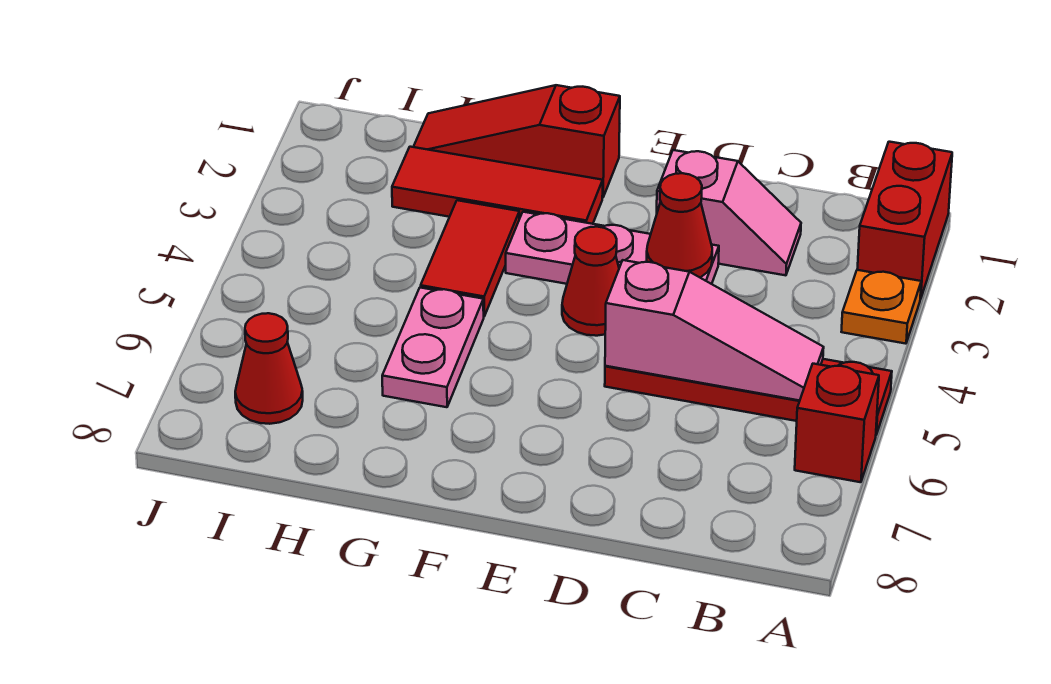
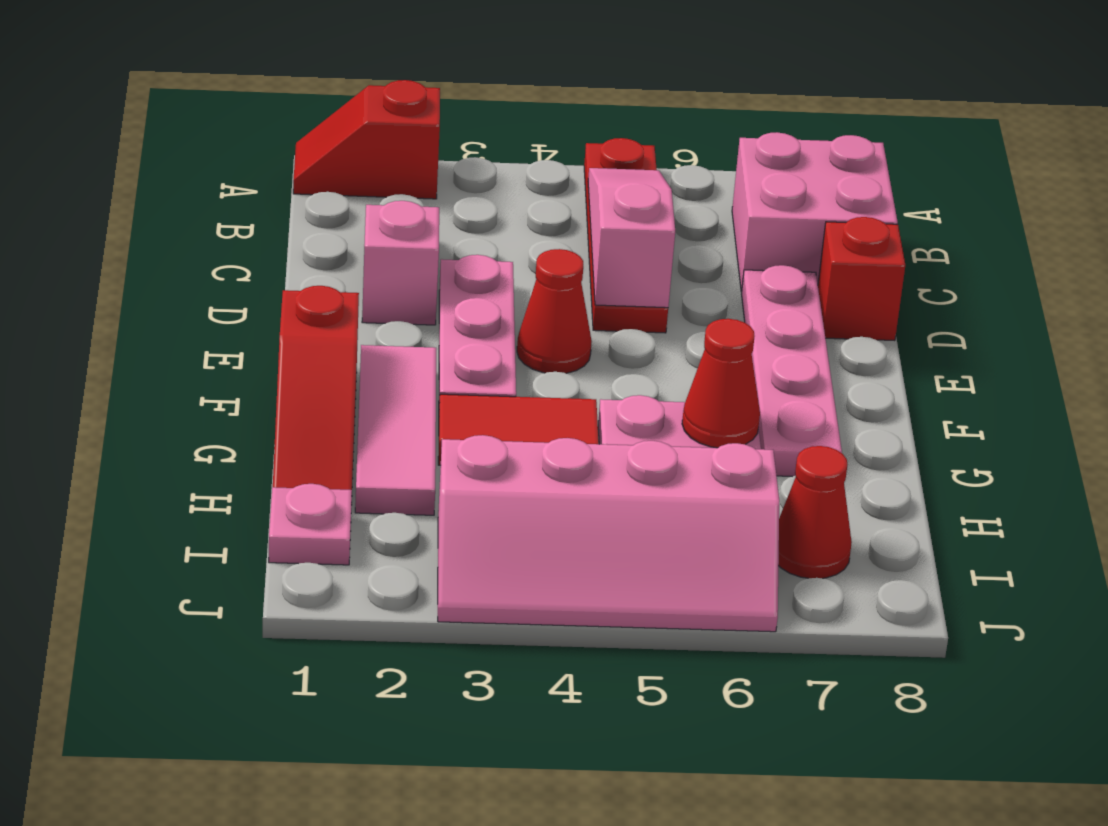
red 1x2 brick [857,142,952,299] -> red 1x2 slope [293,80,440,199]
orange 1x1 plate [841,270,921,344] -> none
red 1x1 brick [795,364,879,482] -> red 1x1 brick moved to [818,217,905,341]
none -> pink 2x2 brick [732,132,898,292]
red 1x1 cone [647,173,712,277] -> red 1x1 cone moved to [682,319,760,448]
none -> pink 1x4 plate [742,265,842,477]
red 1x3 tile [392,147,603,224] -> pink 1x3 tile [355,345,436,515]
none -> pink 1x1 plate [269,484,352,565]
none -> pink 2x4 slope [438,435,779,632]

